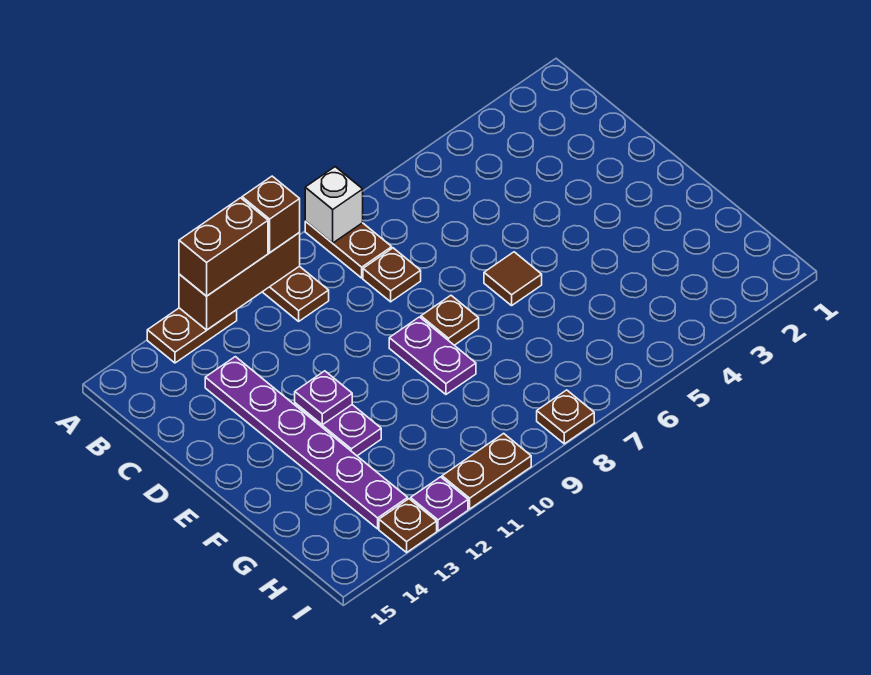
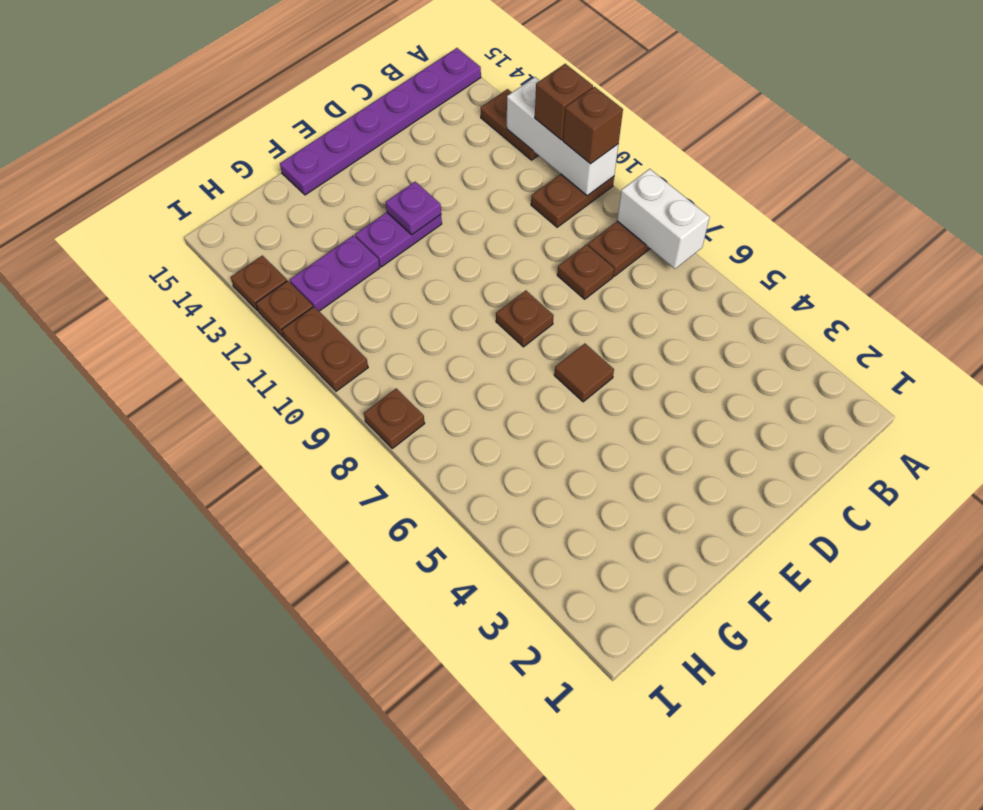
white 1x1 brick [305,167,363,243] -> white 1x2 brick [617,169,710,269]
brown 1x3 brick [179,232,300,330] -> white 1x3 brick [507,77,618,196]
brown 1x2 brick [179,198,268,296] -> brown 1x1 brick [535,64,593,140]
purple 1x6 plate [205,357,408,529] -> purple 1x6 plate moved to [280,48,481,195]
purple 1x2 plate [389,317,476,394] -> purple 1x2 plate moved to [290,235,380,311]
purple 1x1 plate [411,477,468,531] -> brown 1x1 plate [256,281,313,337]

